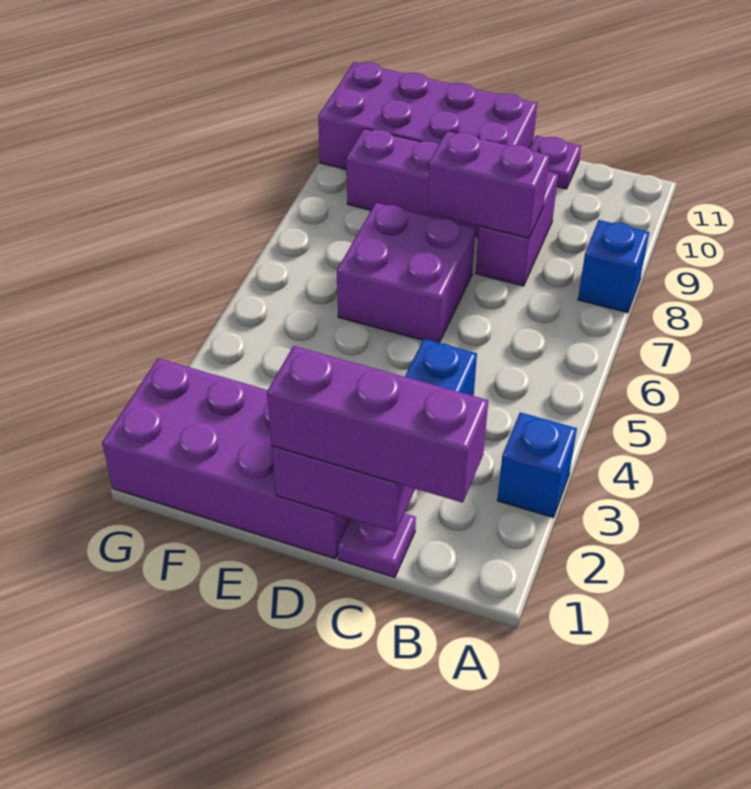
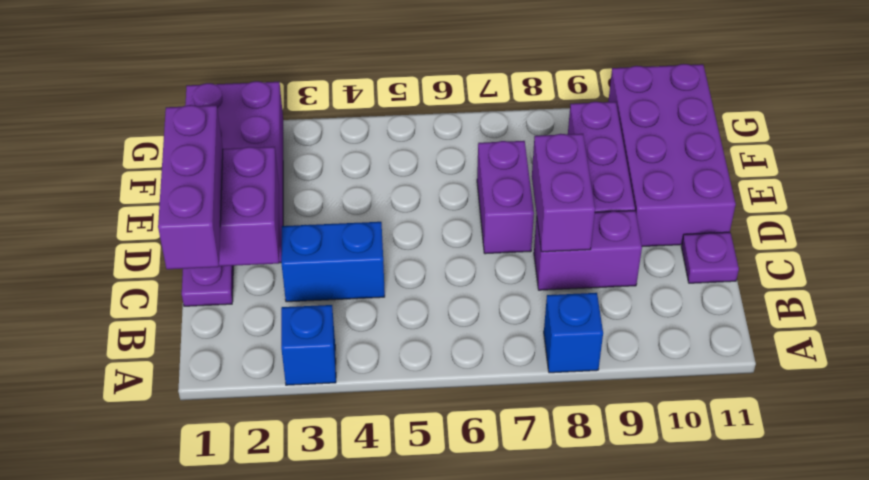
purple 2x2 brick [337,203,476,343] -> purple 1x2 brick [477,141,534,254]

